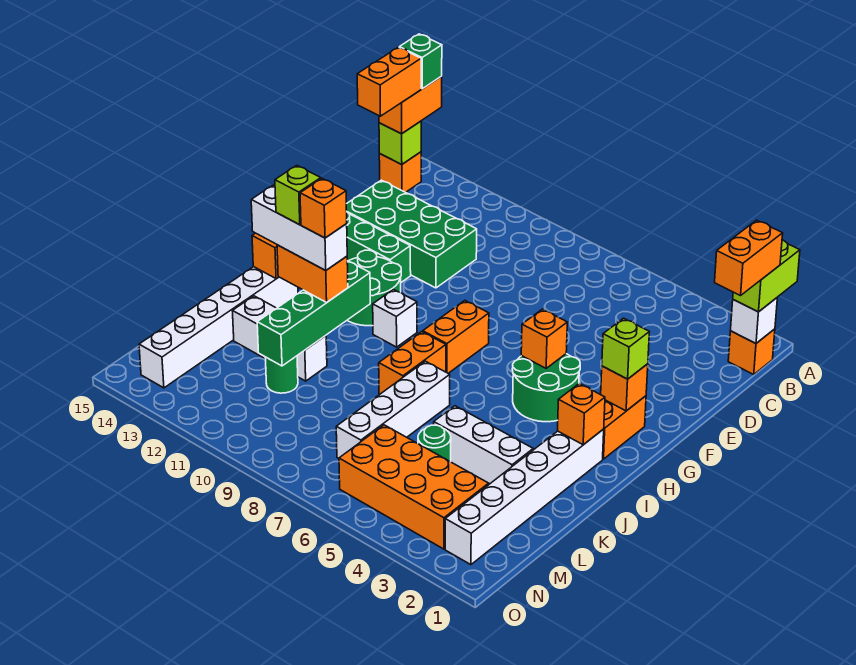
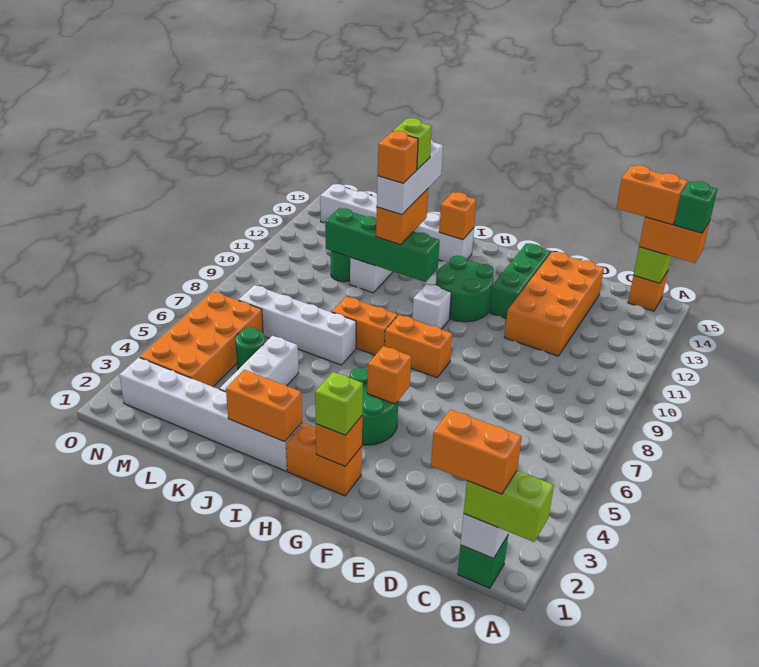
orange 1x1 brick [728,329,775,374] -> green 1x1 brick [458,536,508,588]
green 2x4 brick [346,180,477,288] -> orange 2x4 brick [504,252,604,356]
orange 1x1 brick [558,384,605,445] -> orange 1x2 brick [226,370,302,442]

